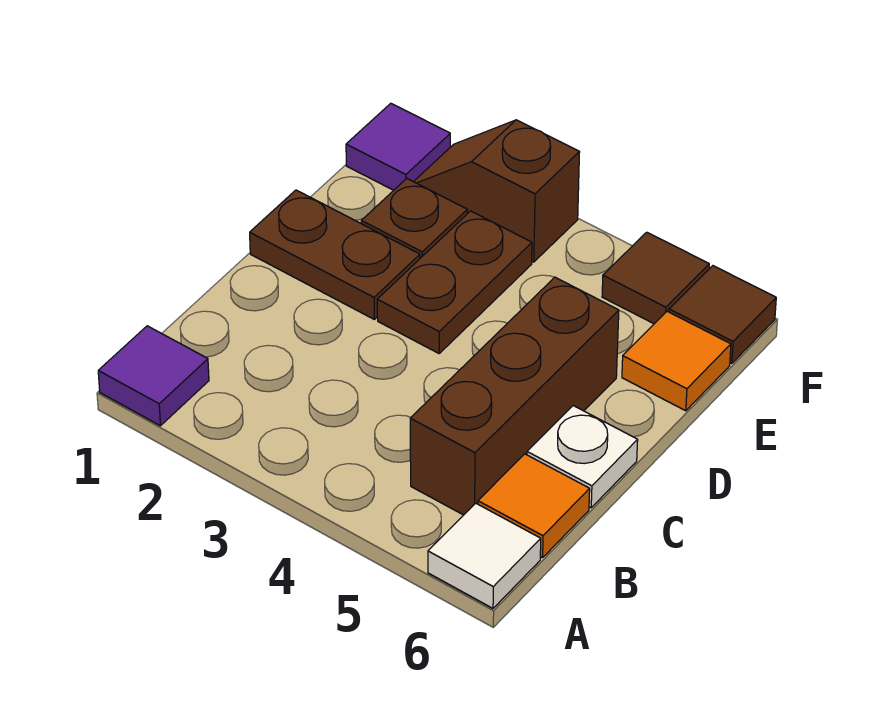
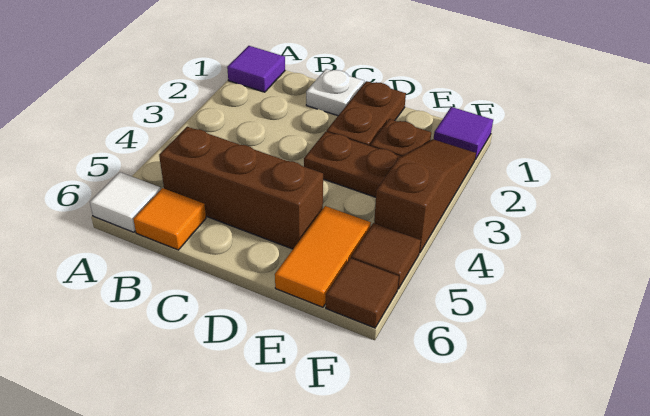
white 1x1 plate [527,406,638,508] -> white 1x1 plate moved to [306,69,364,116]
orange 1x1 tile [622,311,731,411] -> orange 1x2 tile [275,206,371,307]
brown 1x2 slope [414,120,580,262] -> brown 1x3 slope [374,139,476,253]

